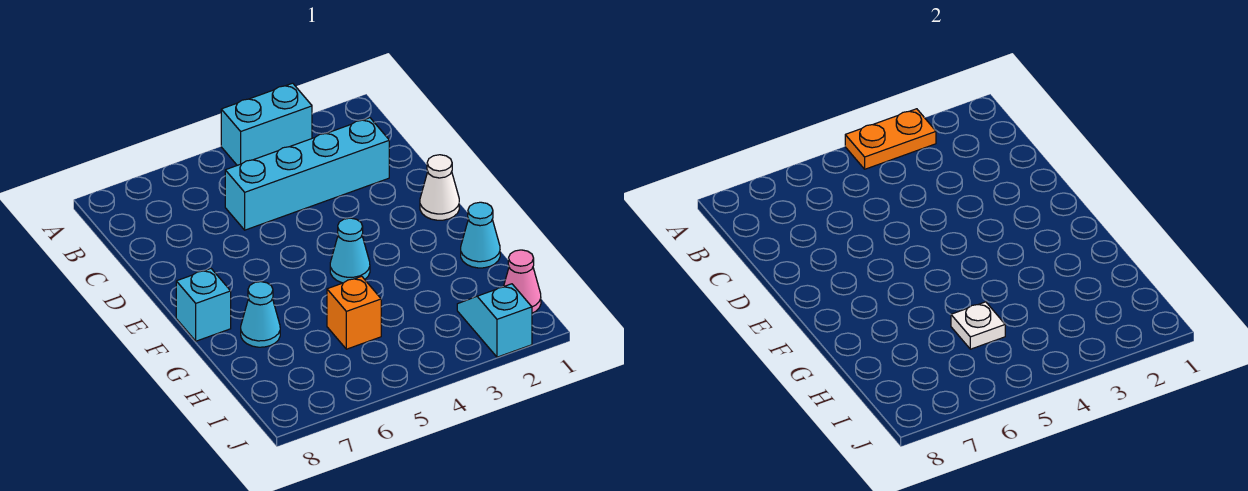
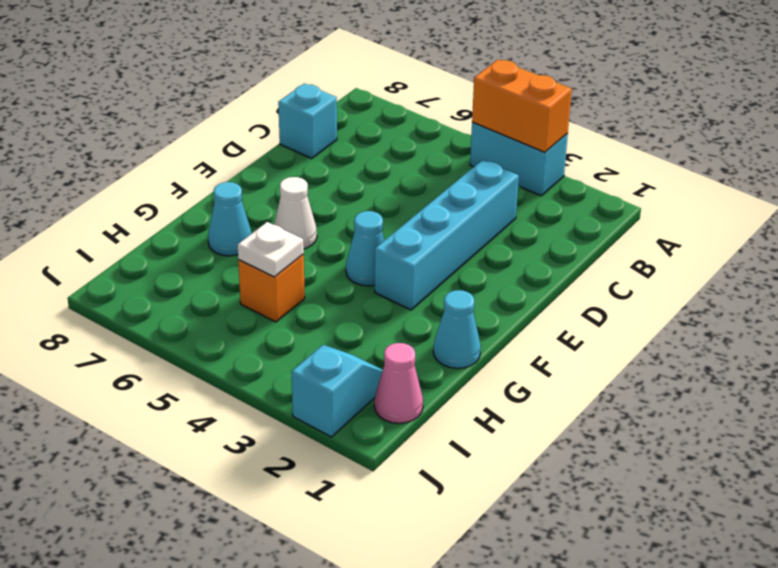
orange 1x2 plate [845,109,936,169] -> orange 1x2 brick [472,59,572,152]
cyan 1x4 brick [225,118,389,230] -> cyan 1x4 brick turned to [375,160,519,310]
white 1x1 cone [420,155,459,220] -> white 1x1 cone moved to [274,177,317,249]
cyan 1x1 brick [176,269,231,341] -> cyan 1x1 brick moved to [278,83,337,158]

